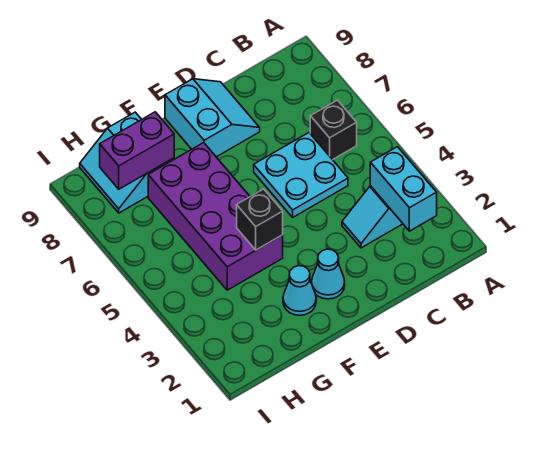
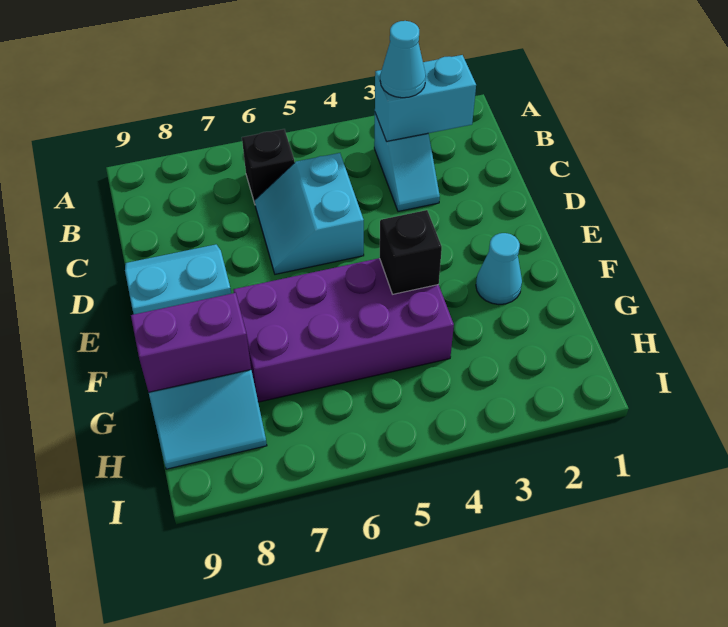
cyan 2x2 plate [254,133,348,217] -> cyan 2x2 slope [255,153,364,274]
cyan 1x1 cone [312,249,345,299] -> cyan 1x1 cone moved to [380,21,426,98]
purple 1x2 brick [100,112,174,189] -> purple 1x2 brick turned to [131,293,251,392]

